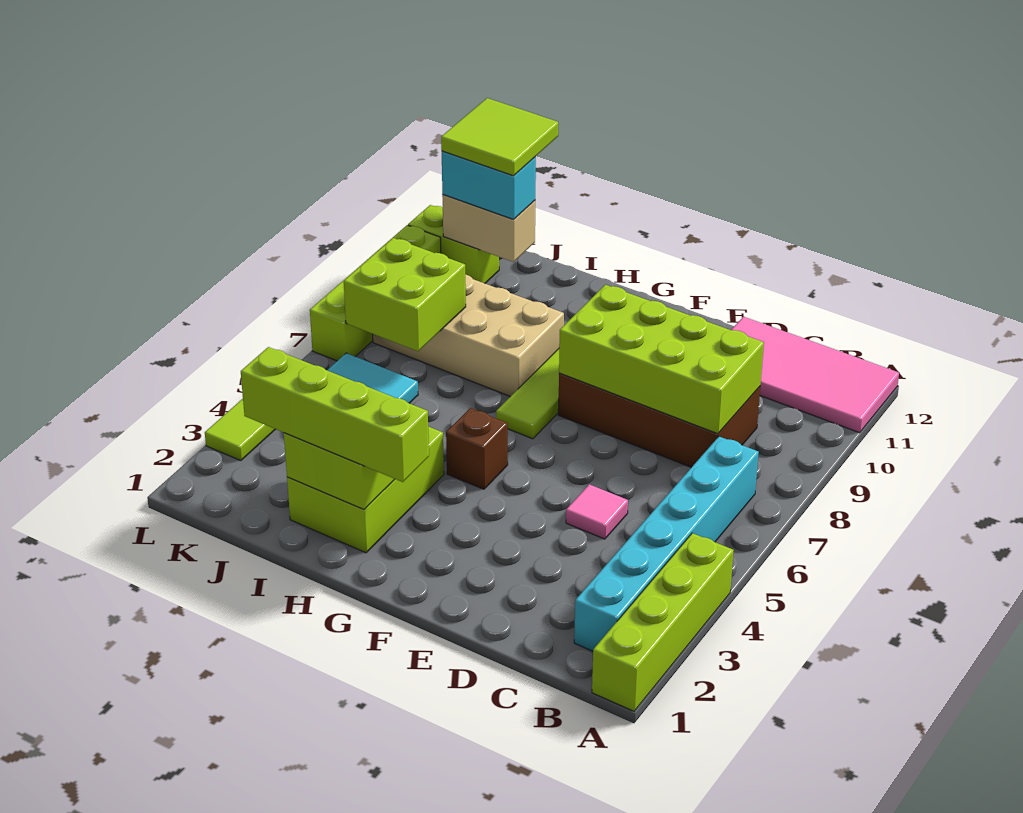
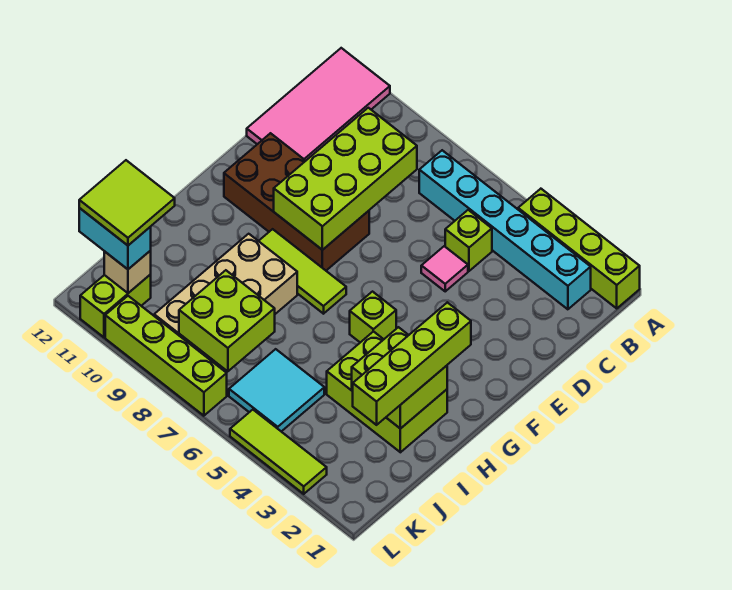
none -> lime 1x1 brick [445,210,492,271]
brown 2x4 brick [558,373,760,467] -> brown 2x4 brick turned to [224,133,369,270]
brown 1x1 brick [446,408,508,489] -> lime 1x1 brick [350,292,396,342]
tan 1x2 brick [442,195,535,262] -> tan 1x1 brick [104,251,151,293]
cyan 1x2 brick [442,151,536,219] -> cyan 1x2 brick turned to [79,208,151,269]

